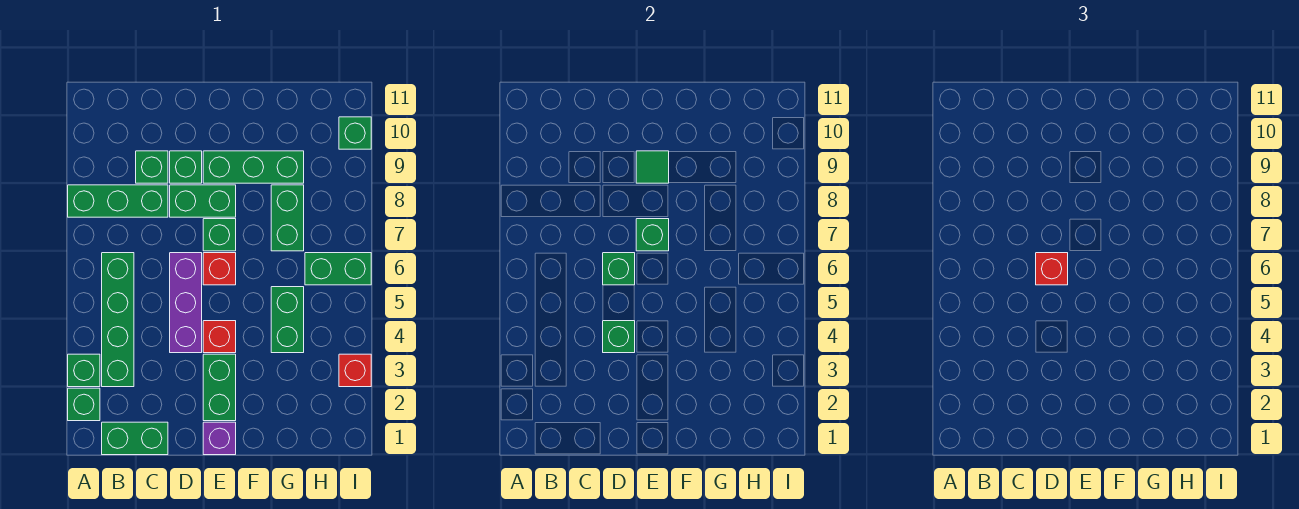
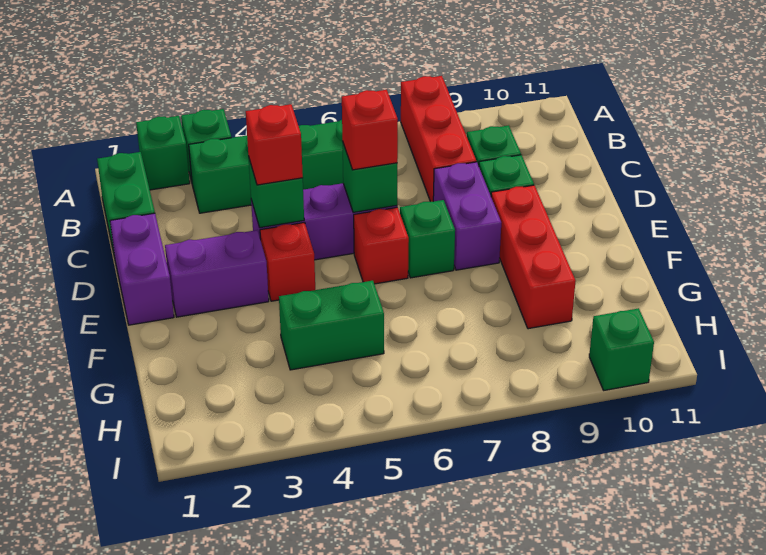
green 1x3 brick [68,185,168,217] -> red 1x3 brick [401,76,476,202]
green 1x2 brick [170,185,236,217] -> purple 1x2 brick [433,162,501,270]
purple 1x1 brick [203,422,236,455] -> purple 1x2 brick [110,213,174,325]
green 1x2 brick [203,354,236,421] -> purple 1x2 brick [165,230,269,317]
green 1x1 brick [636,219,669,251] -> none
green 1x3 brick [203,151,304,183] -> red 1x3 brick [491,185,575,329]
green 1x1 tile [636,151,669,183] -> none
green 1x2 brick [271,185,304,251] -> none
green 1x2 brick [305,253,371,285] -> none
red 1x1 brick [339,354,371,387] -> red 1x1 brick moved to [246,104,303,185]

